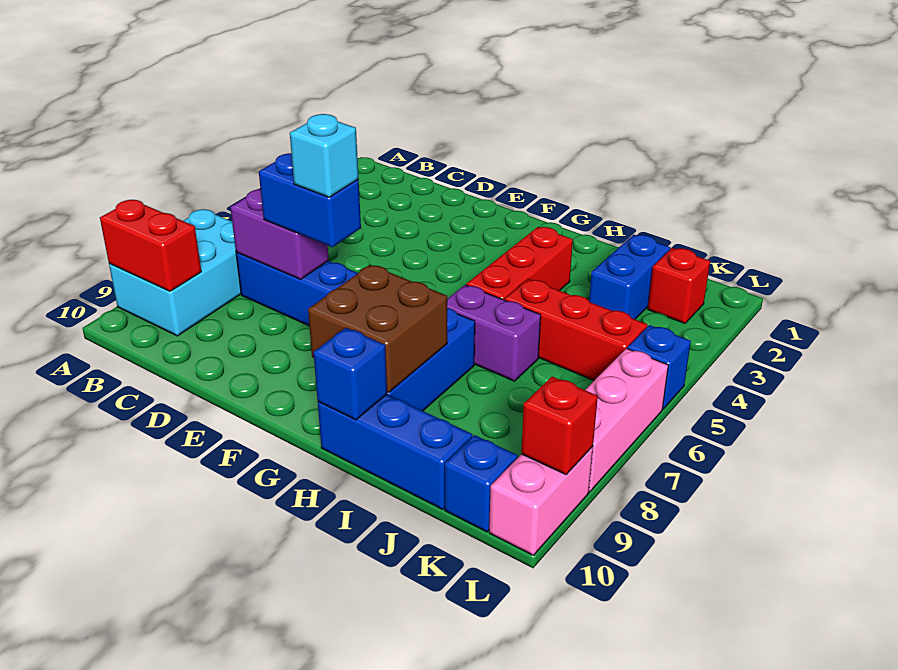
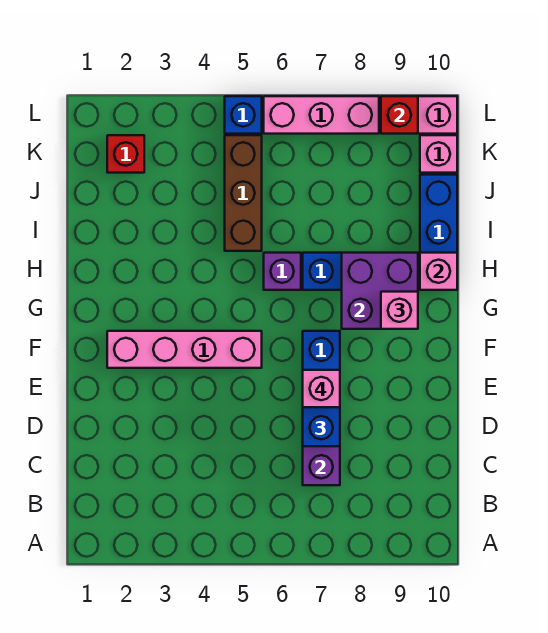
cyan 2x3 brick [109,209,241,336] -> none
red 1x2 brick [100,200,201,291] -> none
cyan 1x1 brick [290,114,359,197] -> pink 1x1 brick [303,370,340,407]
none -> pink 1x4 brick [107,331,262,368]
brown 2x2 brick [308,265,447,392] -> purple 2x2 brick [342,253,418,329]
none -> pink 1x1 brick [381,292,418,329]
red 1x3 brick [466,227,573,300] -> none
purple 1x2 brick [447,285,541,381] -> purple 1x1 brick [264,253,301,290]
blue 1x1 brick [314,328,387,420] -> pink 1x1 brick [420,253,457,290]
red 1x3 brick [504,279,647,381] -> brown 1x3 brick [225,135,262,251]
blue 1x2 brick [589,235,670,319] -> none
blue 1x1 brick [445,435,518,532] -> pink 1x1 brick [420,135,457,173]

